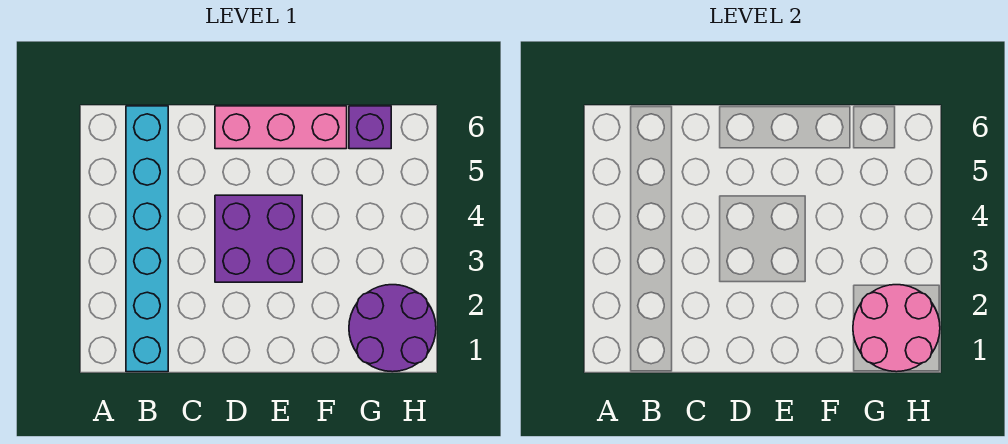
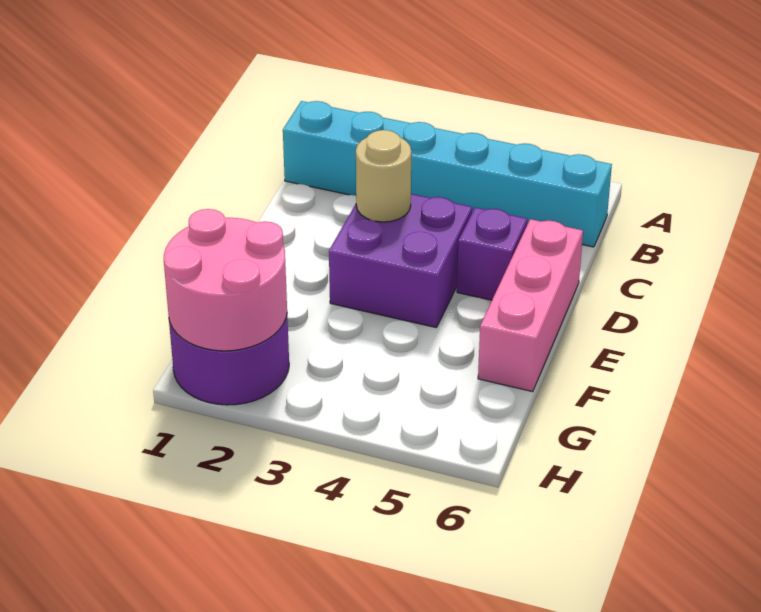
none -> tan 1x1 round brick [356,130,411,222]
purple 1x1 brick [349,106,391,149] -> purple 1x1 brick moved to [457,207,527,300]

